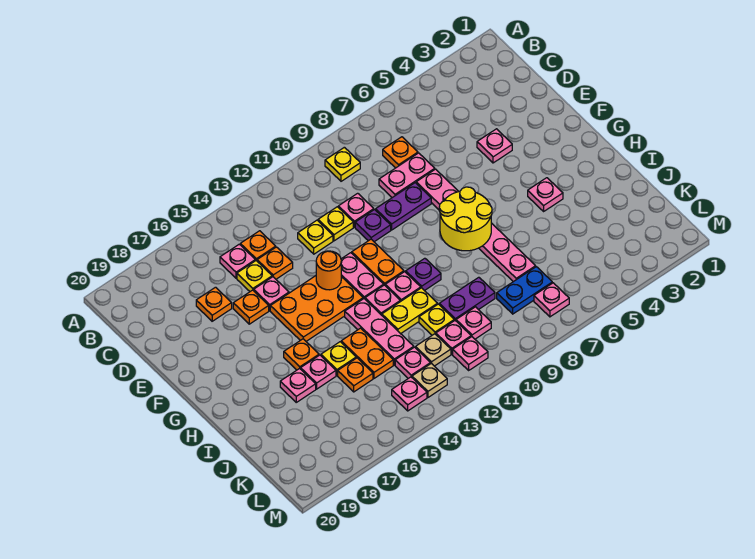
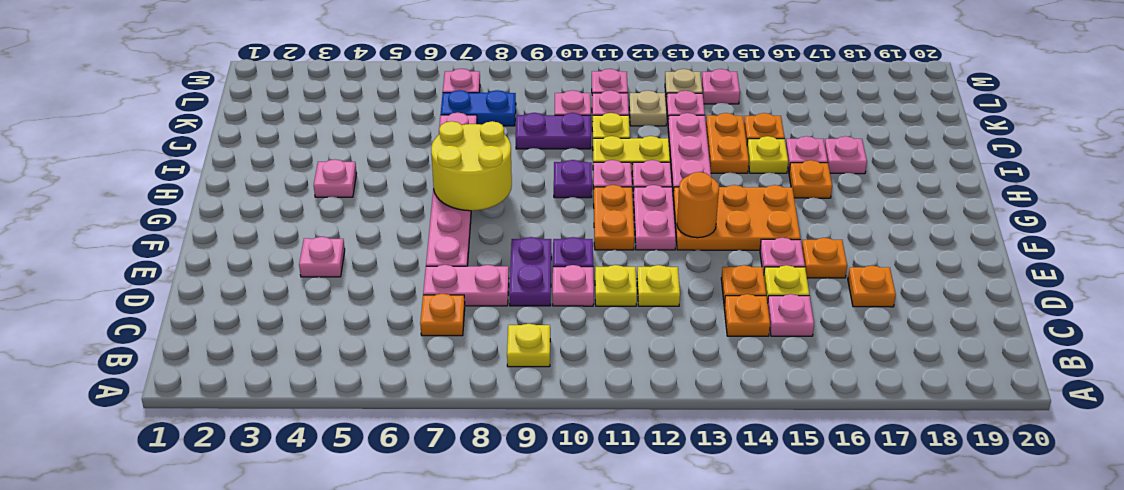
purple 1x2 plate [376,183,431,230] -> purple 1x2 plate turned to [509,237,551,306]

